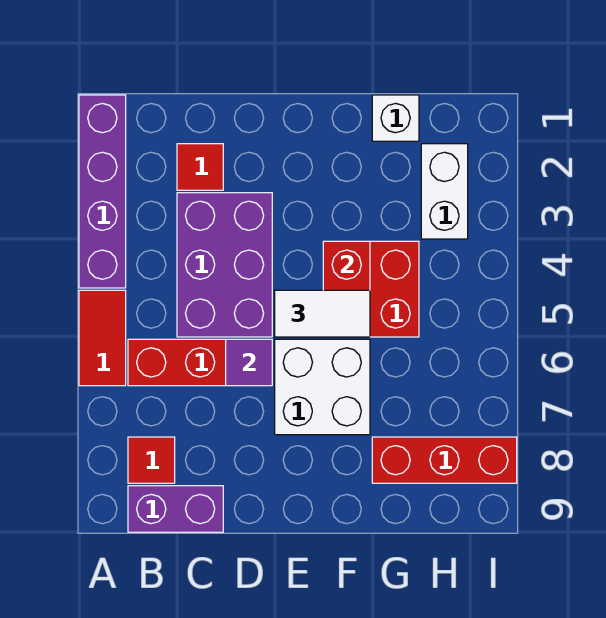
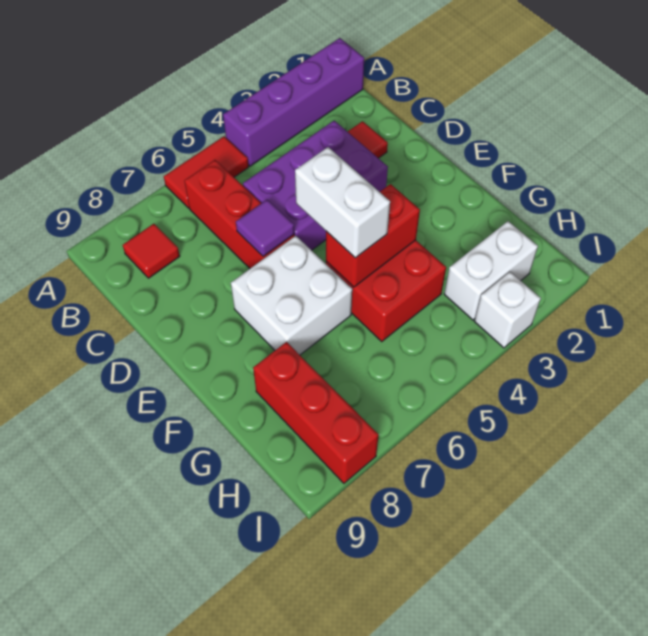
purple 1x2 brick [128,486,223,532] -> none
white 1x2 tile [275,290,370,337] -> white 1x2 brick [295,147,390,258]
white 1x1 brick [372,95,419,141] -> white 1x1 brick moved to [474,272,541,348]

